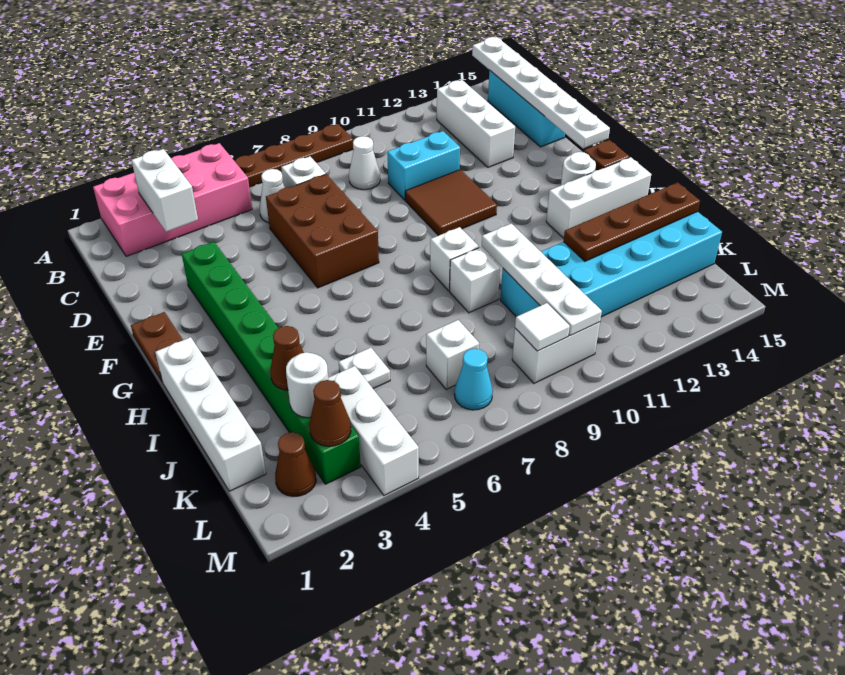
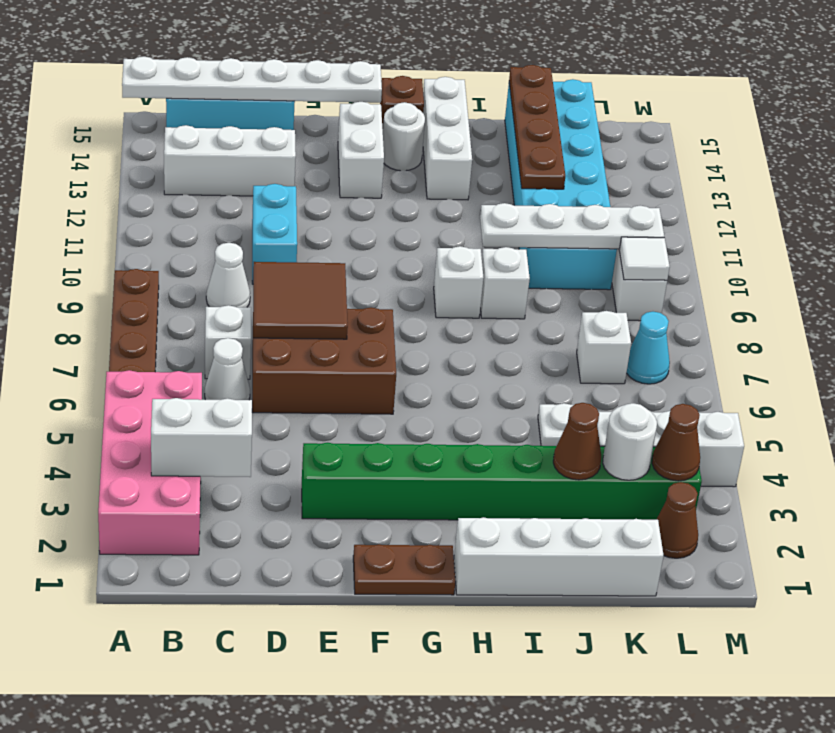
brown 2x2 tile [405,170,497,236] -> brown 2x2 tile moved to [253,262,348,339]
none -> white 1x2 brick [338,102,384,198]

